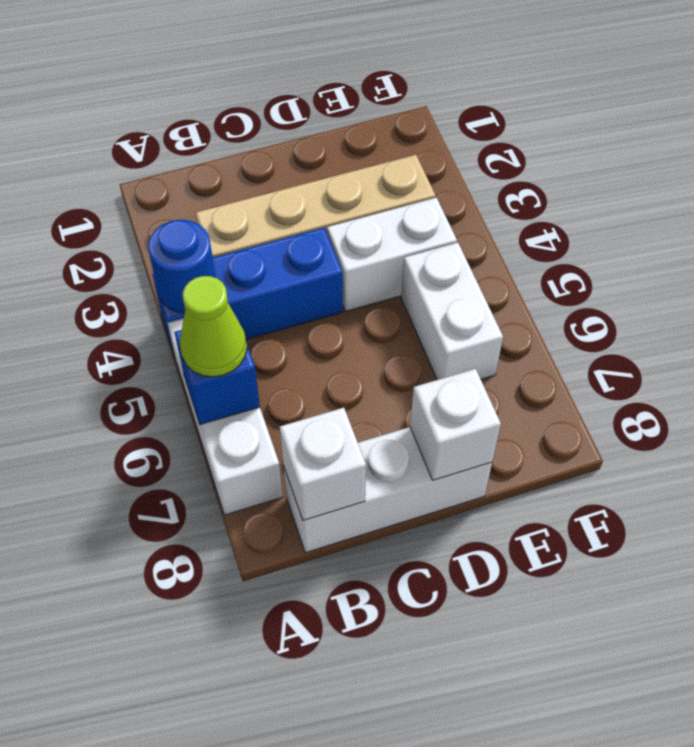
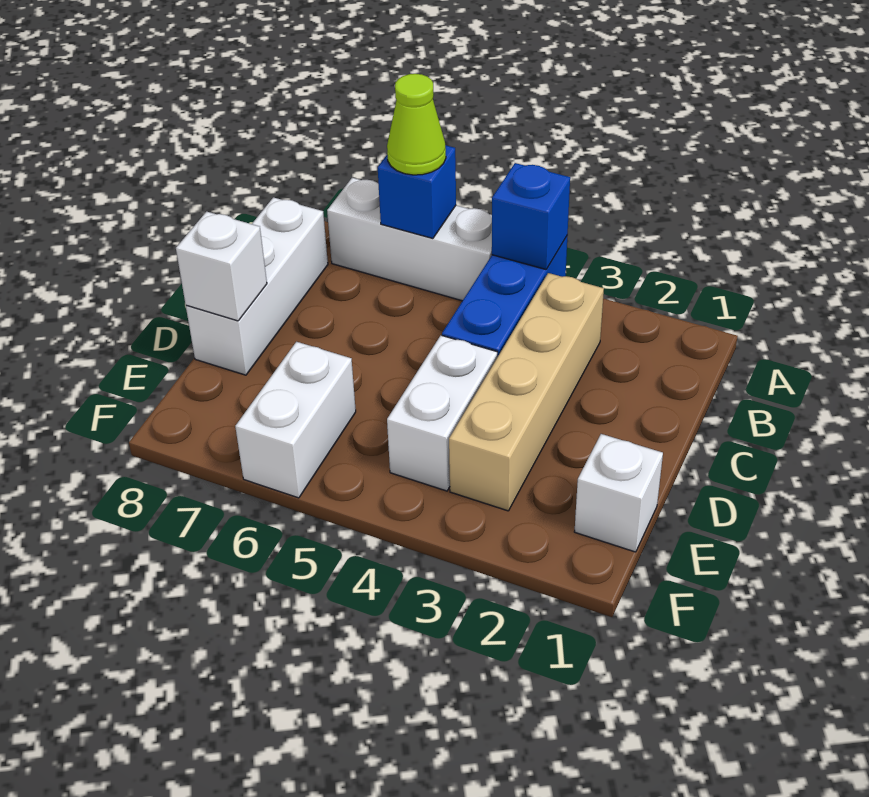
blue 1x1 round brick [148,220,216,313] -> blue 1x1 brick [492,163,570,269]
white 1x1 brick [280,408,366,520] -> white 1x1 brick moved to [574,434,663,552]
white 1x2 brick [401,243,503,380] -> white 1x2 brick turned to [235,342,356,498]

